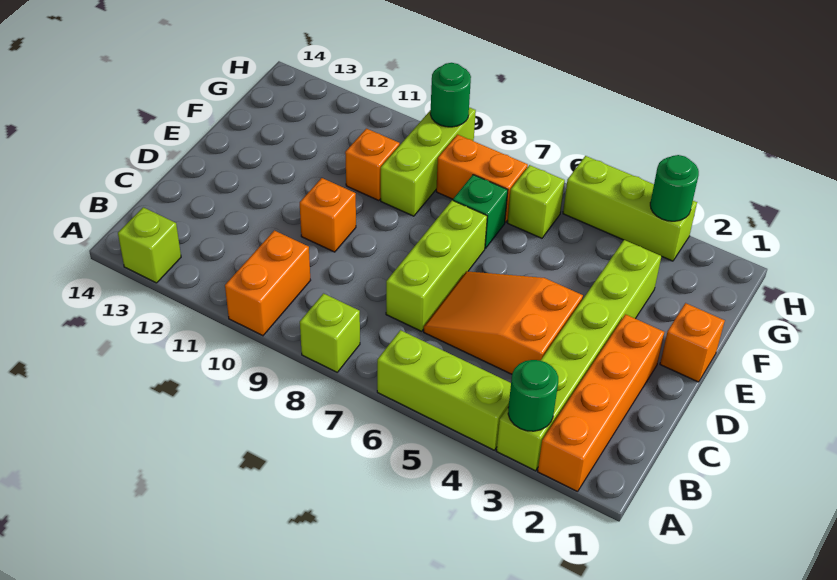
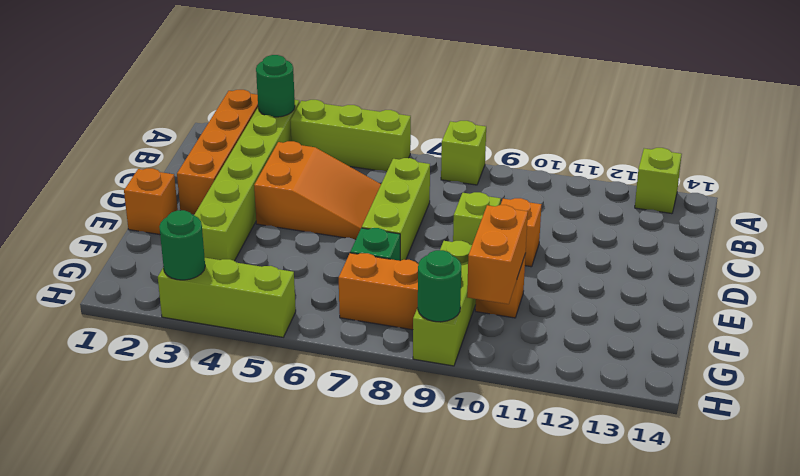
orange 1x2 brick [225,230,311,336] -> orange 1x2 brick moved to [467,205,528,304]
lime 1x1 brick [507,165,565,238] -> lime 1x1 brick moved to [453,192,501,245]

